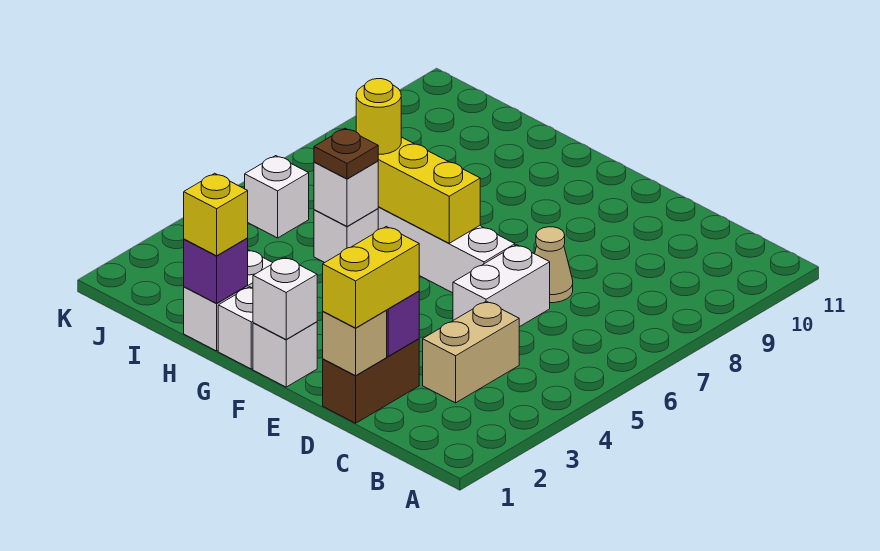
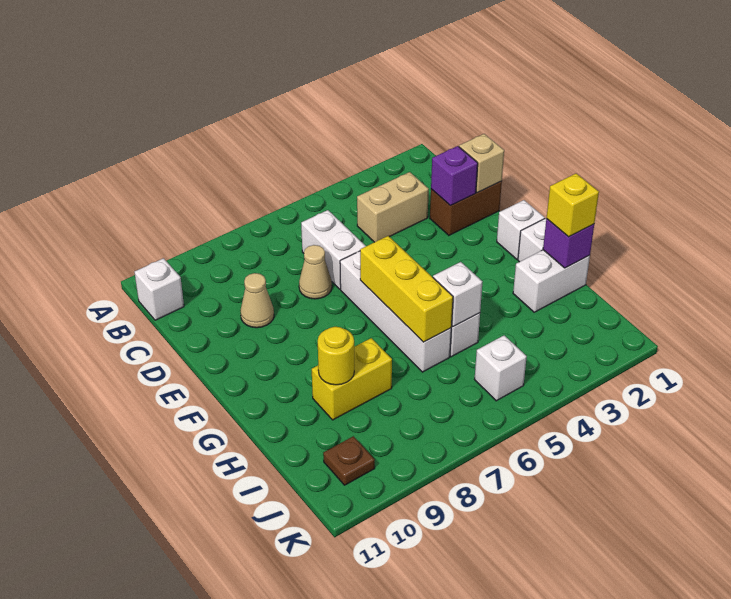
yellow 1x2 brick [323,226,419,328] -> yellow 1x2 brick moved to [312,338,392,420]
white 1x2 brick [453,245,550,327] -> white 1x2 brick turned to [301,210,366,289]
none -> tan 1x1 cone [240,273,274,328]
white 1x1 brick [253,257,317,340] -> white 1x1 brick moved to [134,258,184,320]
brown 1x1 plate [314,128,378,179] -> brown 1x1 plate moved to [323,436,375,485]
yellow 1x1 round brick [356,79,401,154] -> yellow 1x1 round brick moved to [318,327,354,385]

